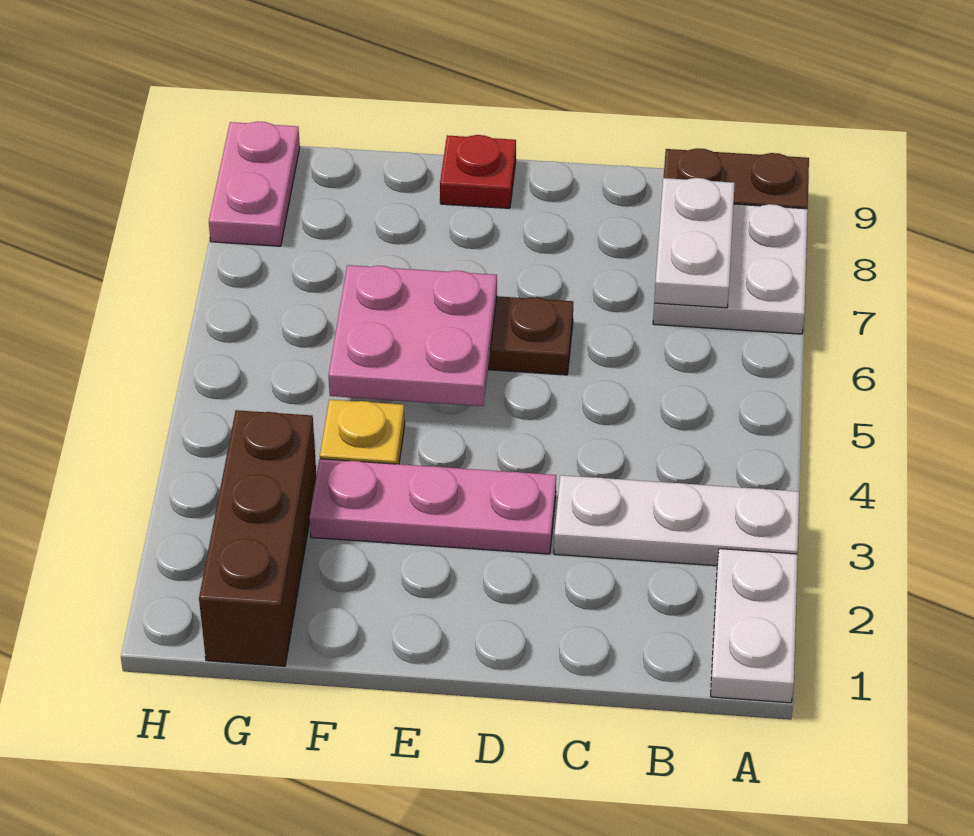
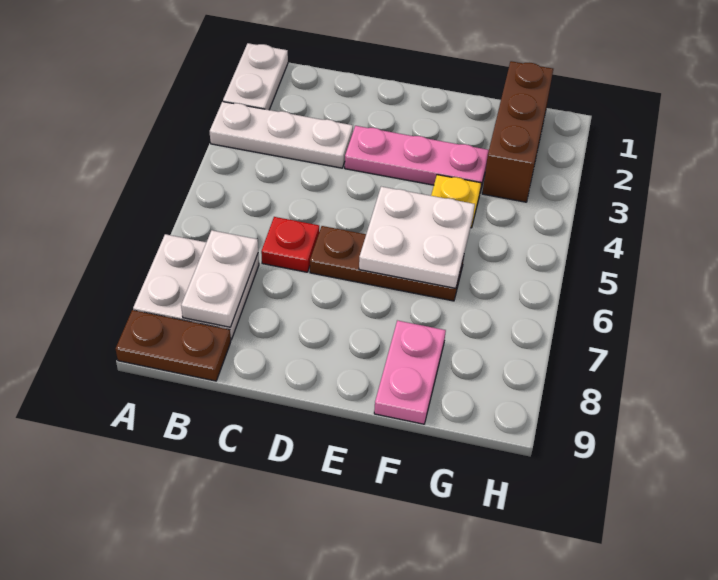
pink 2x2 plate [329,265,497,406] -> white 2x2 plate [359,187,475,288]
red 1x1 plate [440,135,516,208] -> red 1x1 plate moved to [261,217,319,272]
pink 1x2 plate [209,122,300,246] -> pink 1x2 plate moved to [374,320,446,424]

